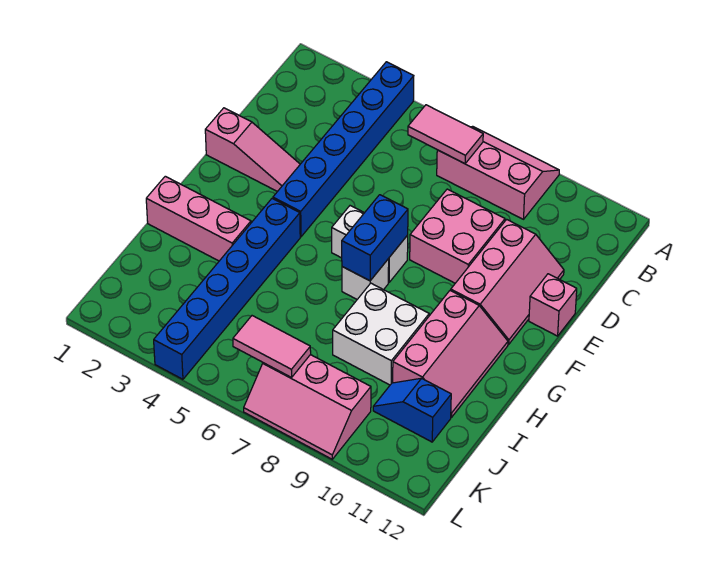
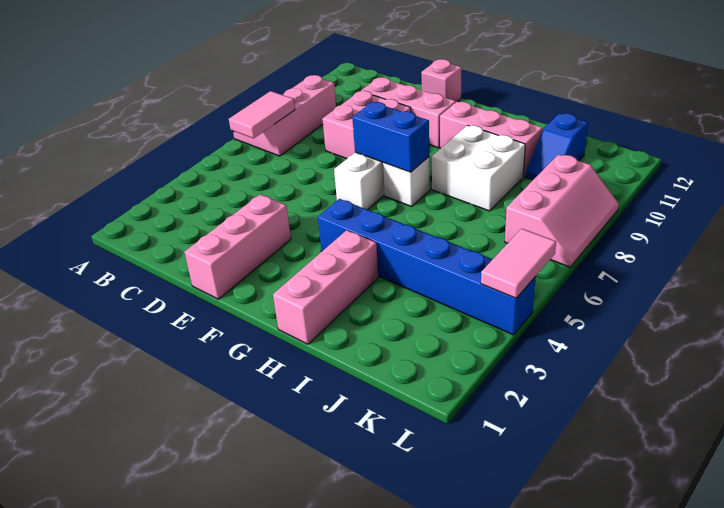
blue 1x6 brick [273,62,414,237] -> none
pink 1x3 slope [205,108,300,192] -> pink 1x3 brick [184,194,291,299]
pink 1x2 tile [233,316,311,377] -> pink 1x2 tile moved to [481,229,556,298]

